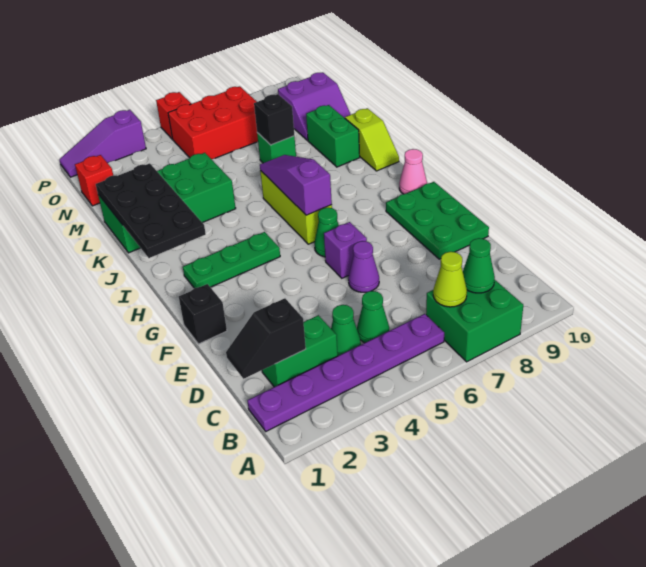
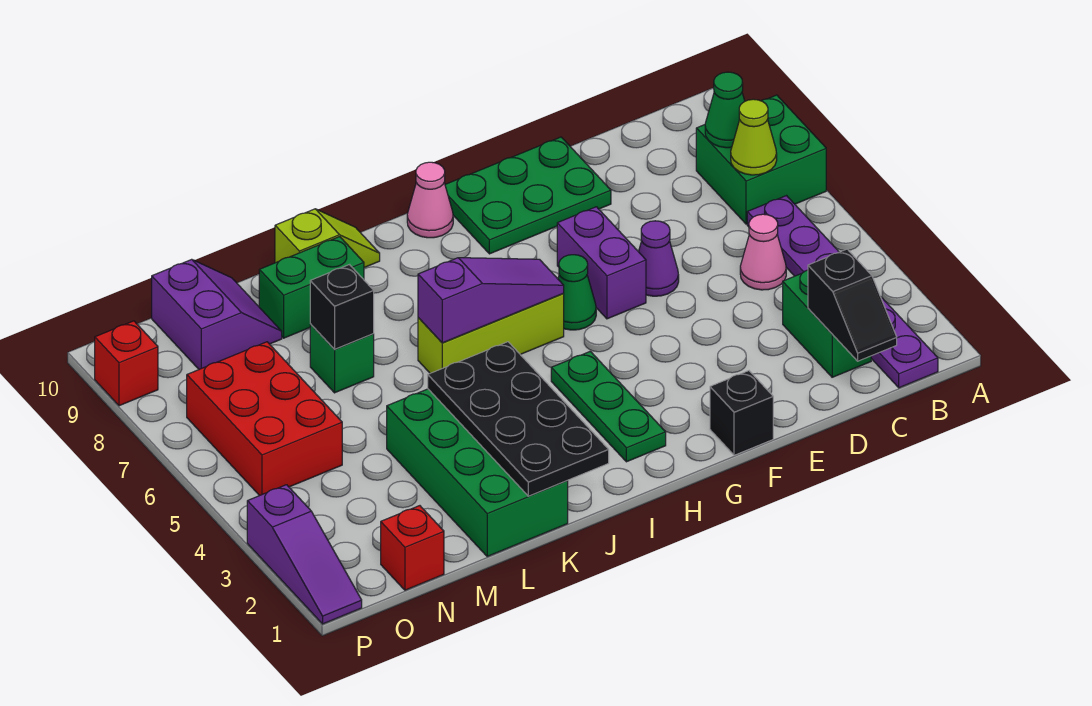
green 1x1 cone [331,305,361,356] -> none
green 1x1 cone [357,291,389,343] -> pink 1x1 cone [740,214,786,290]
purple 1x1 brick [324,222,367,278] -> purple 1x2 brick [557,207,646,319]
purple 1x3 slope [260,155,332,215] -> purple 1x3 slope turned to [418,258,564,343]
black 2x4 plate [96,163,206,258] -> black 2x4 plate turned to [428,342,609,496]
red 1x1 brick [156,92,191,139] -> red 1x1 brick moved to [95,321,158,406]

